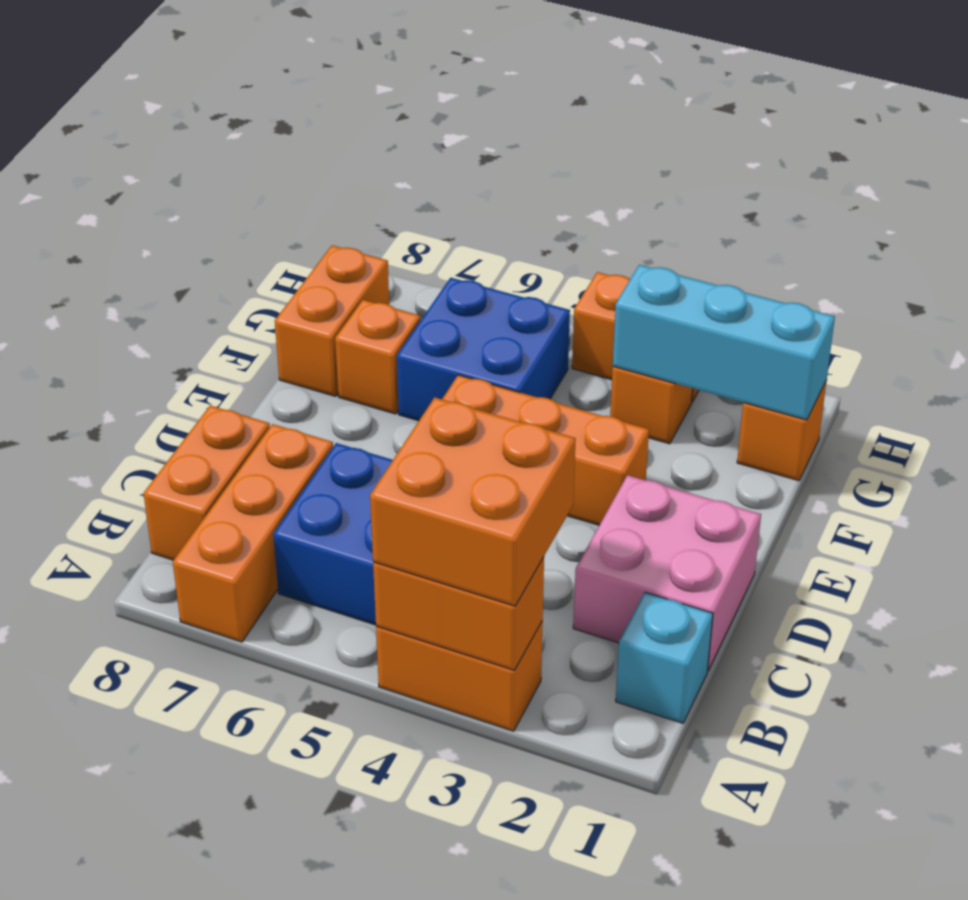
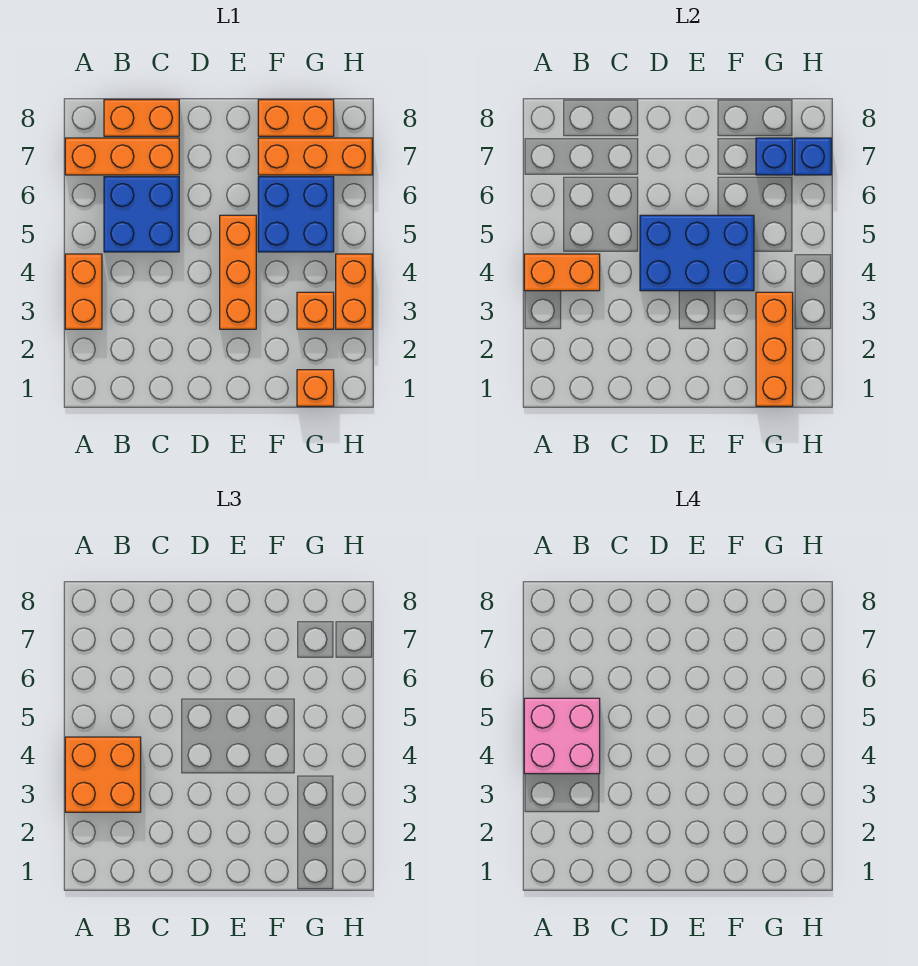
orange 1x2 brick [373,557,544,670] -> orange 1x2 brick turned to [524,254,600,291]
cyan 1x1 brick [616,593,713,723] -> none
pink 2x2 brick [573,475,761,670] -> pink 2x2 brick moved to [524,698,600,774]
none -> blue 2x3 brick [640,215,754,291]
orange 1x1 brick [335,300,421,414] -> orange 1x3 brick [258,138,372,175]
cyan 1x3 brick [613,265,835,420] -> orange 1x3 brick [756,292,793,406]
none -> blue 1x1 brick [756,138,793,175]
none -> blue 1x1 brick [795,138,831,175]

